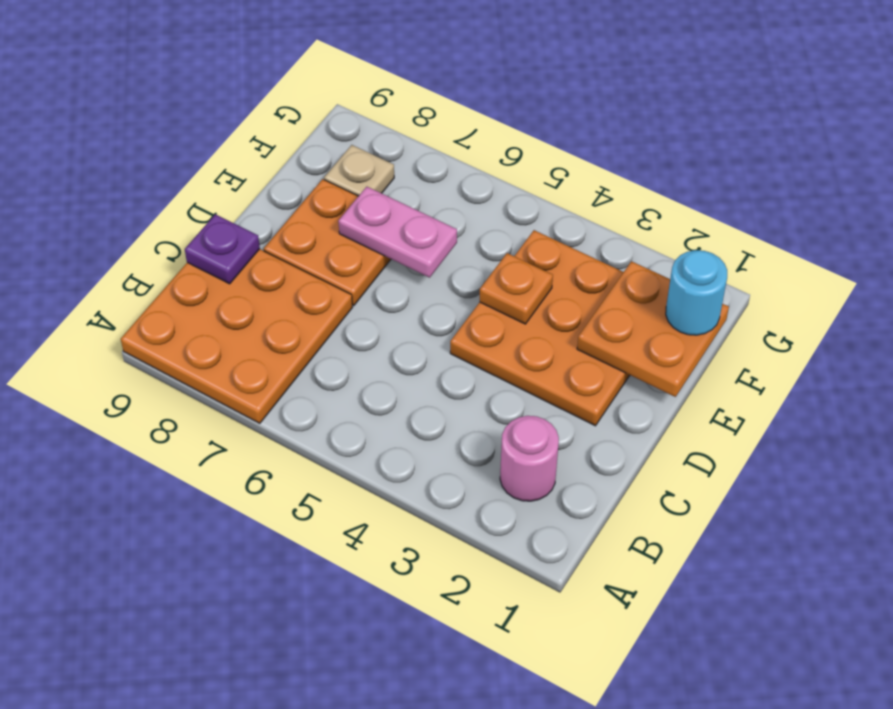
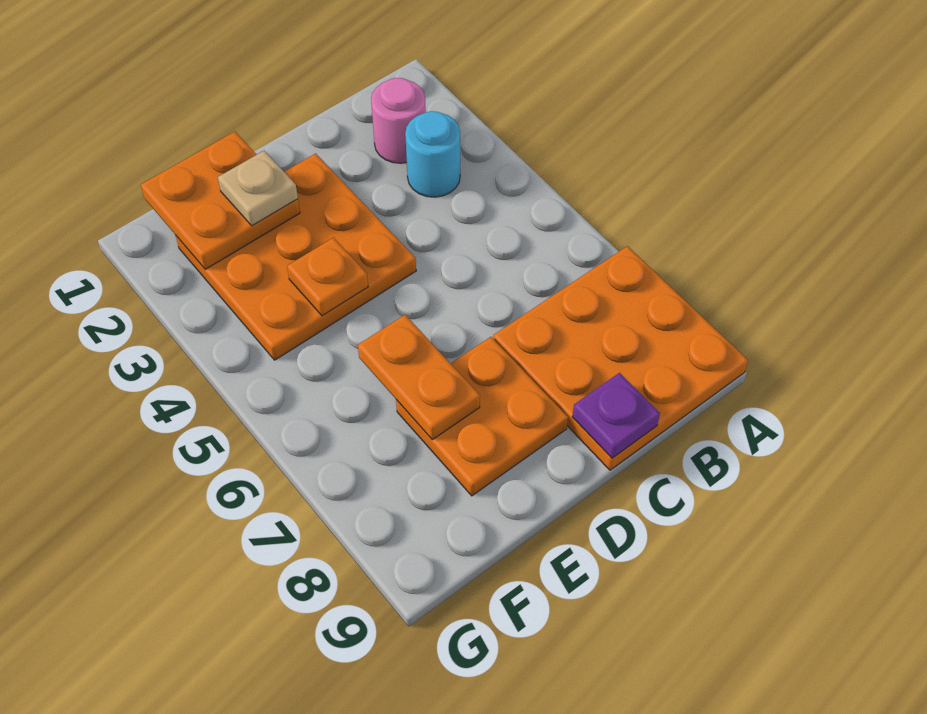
pink 1x2 plate [338,187,457,278] -> orange 1x2 plate [358,315,480,440]
cyan 1x1 round brick [666,250,727,335] -> cyan 1x1 round brick moved to [405,111,460,197]
tan 1x1 plate [324,145,394,196] -> tan 1x1 plate moved to [218,151,298,226]

